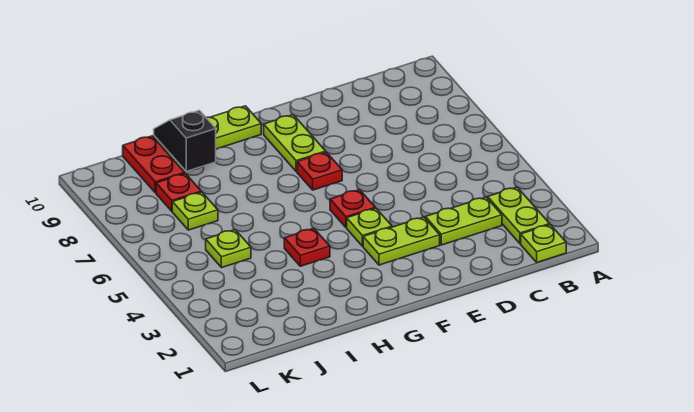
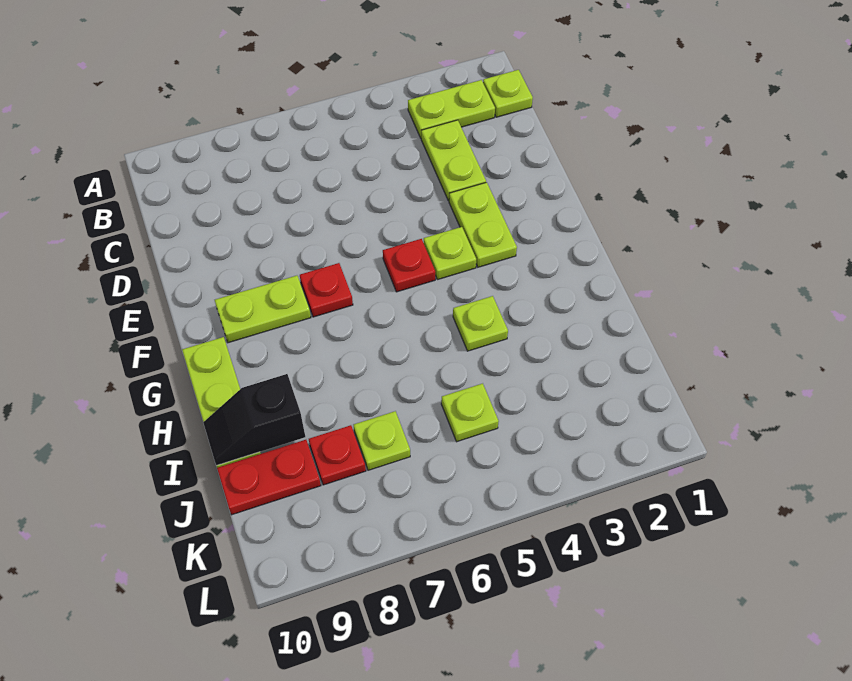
red 1x1 plate [284,228,330,266] -> lime 1x1 plate [453,296,508,351]

